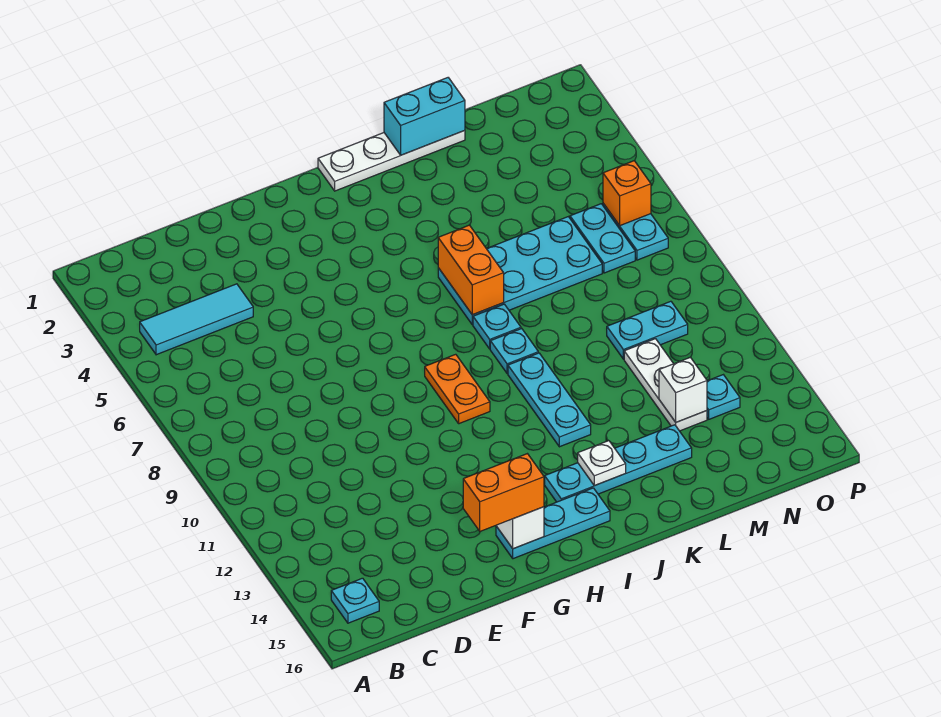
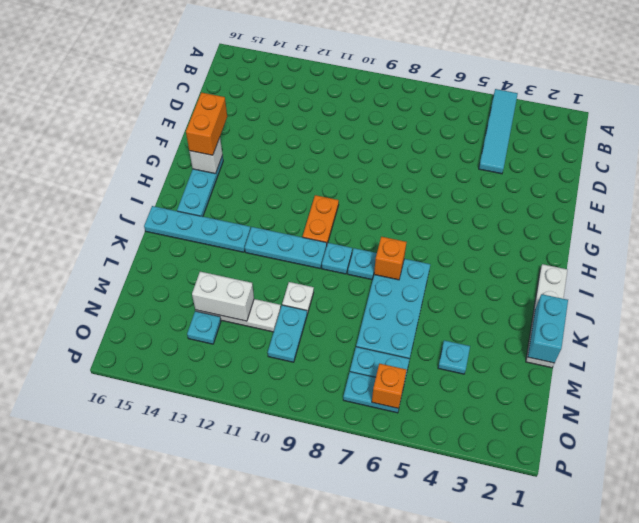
cyan 1x3 tile [140,284,253,355] -> cyan 1x4 tile [479,89,518,174]
cyan 1x1 plate [331,578,379,623] -> cyan 1x1 plate moved to [438,340,470,374]
orange 1x2 plate [425,354,490,424] -> orange 1x2 plate turned to [303,195,339,244]
cyan 1x4 plate [545,425,692,502] -> cyan 1x4 plate turned to [144,206,251,252]
orange 1x2 brick [438,225,504,315] -> orange 1x1 brick [374,237,407,280]
white 1x1 plate [578,441,626,486] -> white 1x1 plate moved to [282,282,314,314]
white 1x1 brick [659,357,707,422] -> white 1x2 brick [192,272,254,321]

